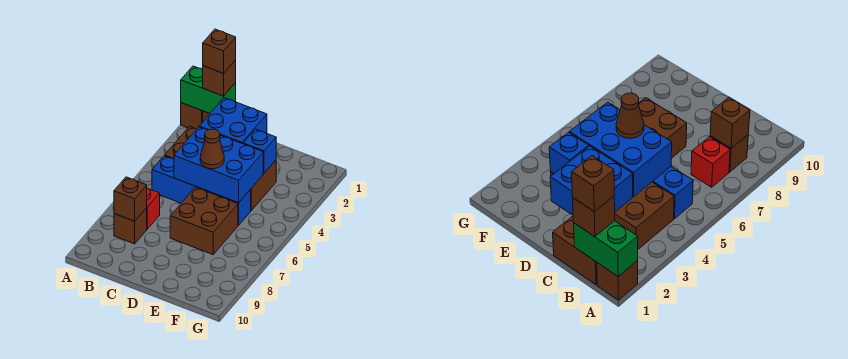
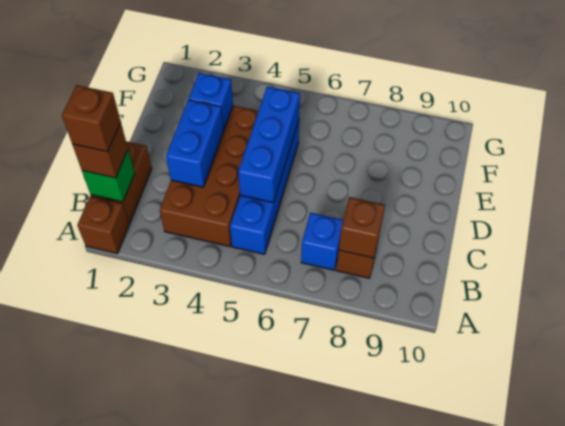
green 1x2 brick [181,66,236,114] -> green 1x1 brick [82,150,135,202]
red 1x1 brick [147,188,160,229] -> blue 1x1 brick [301,213,343,270]
blue 2x2 brick [199,98,267,144] -> blue 1x2 brick [166,100,223,187]
blue 2x3 brick [174,127,263,203] -> blue 1x3 brick [238,87,300,202]
brown 1x1 cone [200,129,224,169] -> none
brown 2x2 brick [170,187,238,254] -> none

